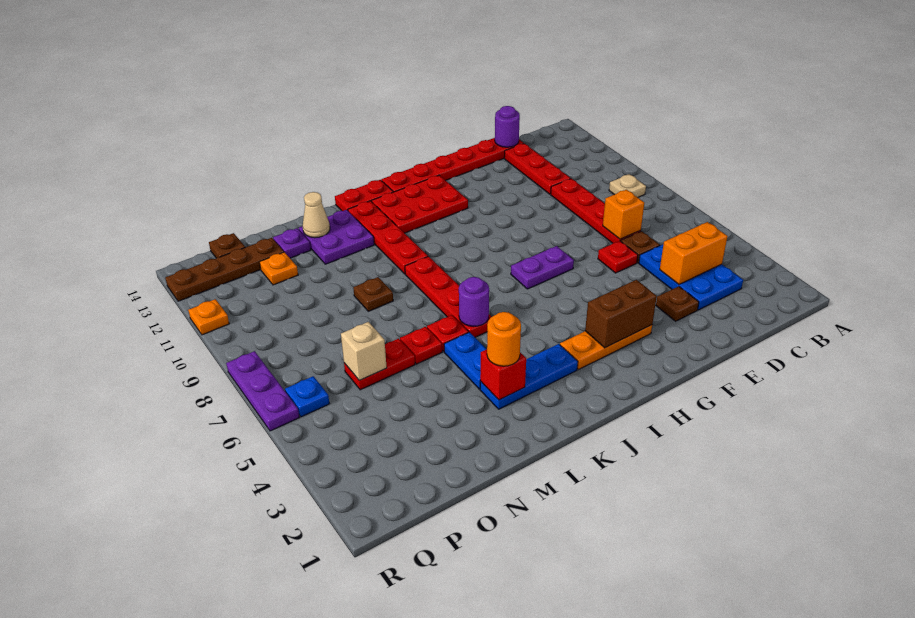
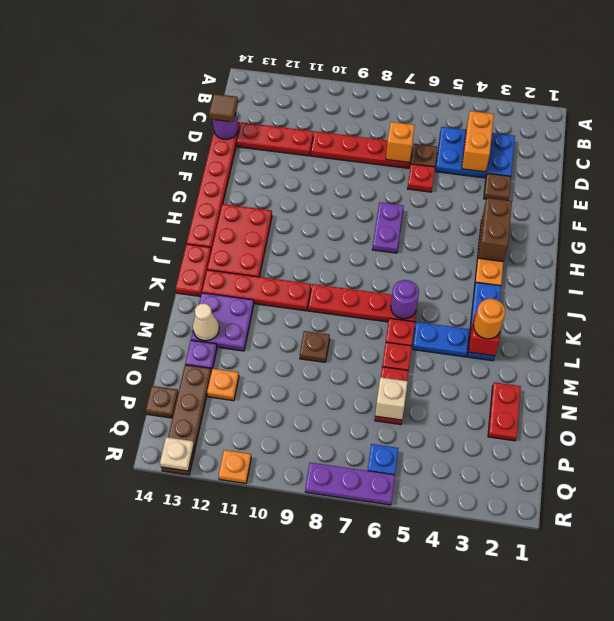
tan 1x1 plate [609,174,646,197] -> tan 1x1 plate moved to [160,437,194,471]
none -> brown 1x1 tile [209,94,238,122]
none -> red 1x2 plate [488,382,521,441]

